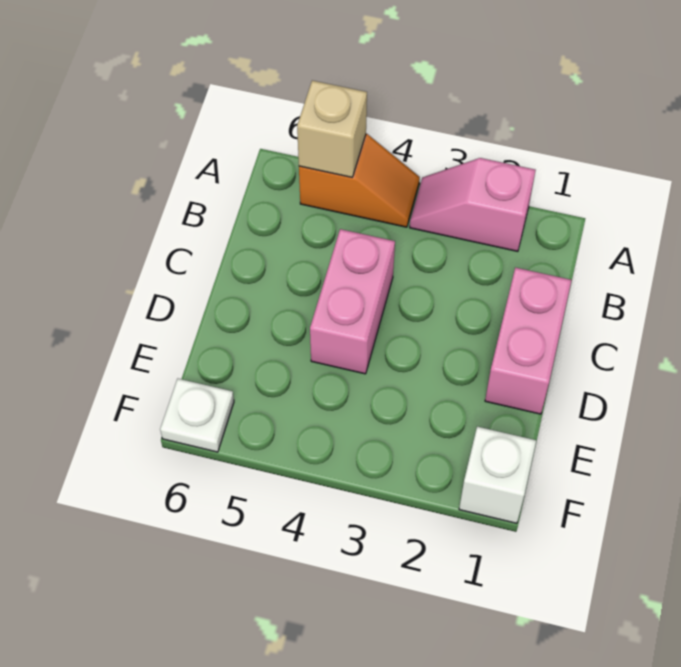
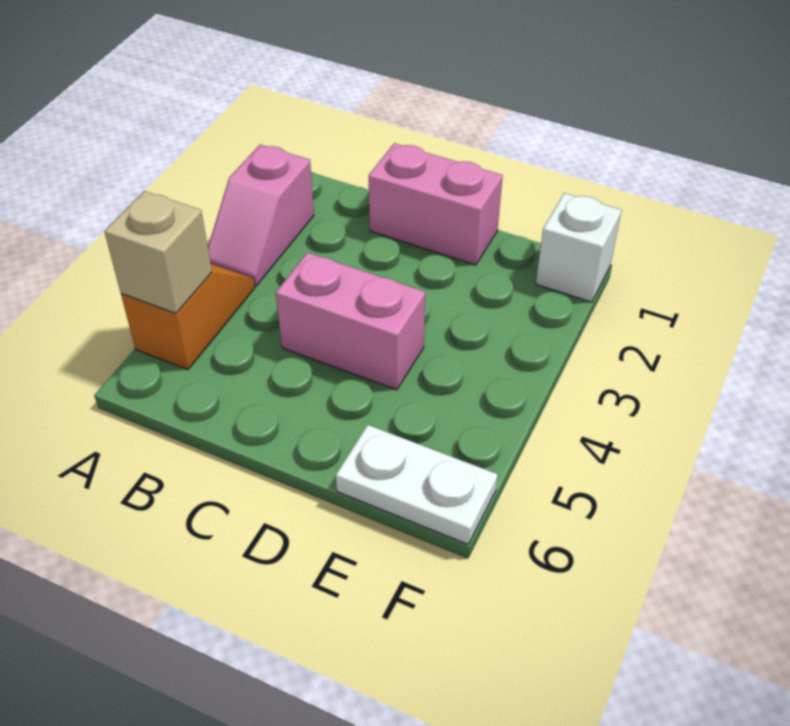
white 1x1 plate [160,379,234,452] -> white 1x2 plate [336,425,498,544]

